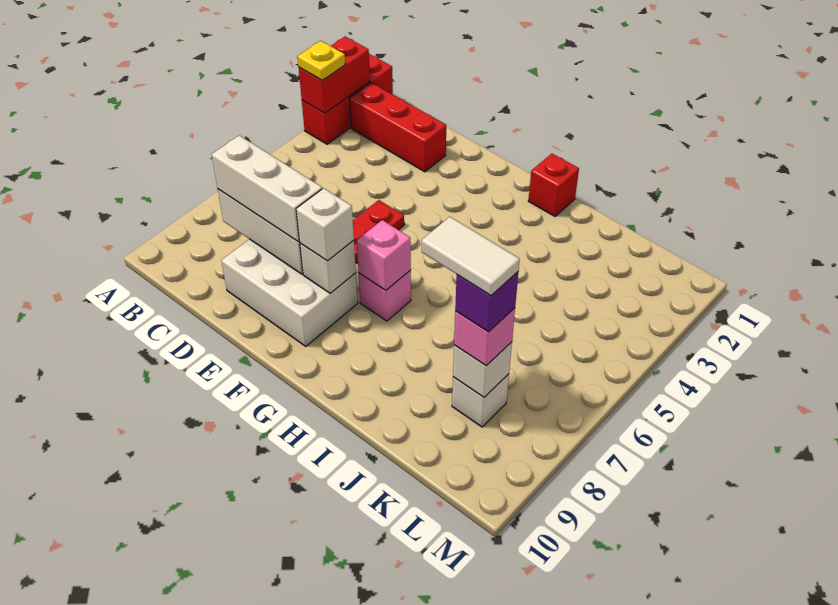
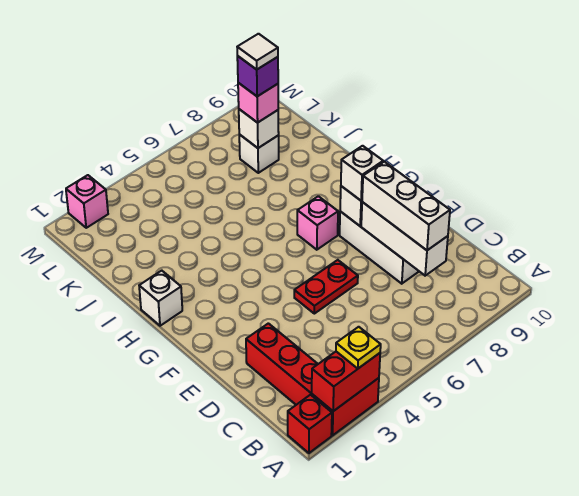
pink 1x1 brick [357,220,411,290] -> pink 1x1 brick moved to [66,175,108,228]
red 1x1 brick [528,154,579,216] -> white 1x1 brick [139,271,182,326]
white 1x2 tile [422,217,520,295] -> white 1x1 tile [237,34,278,69]

